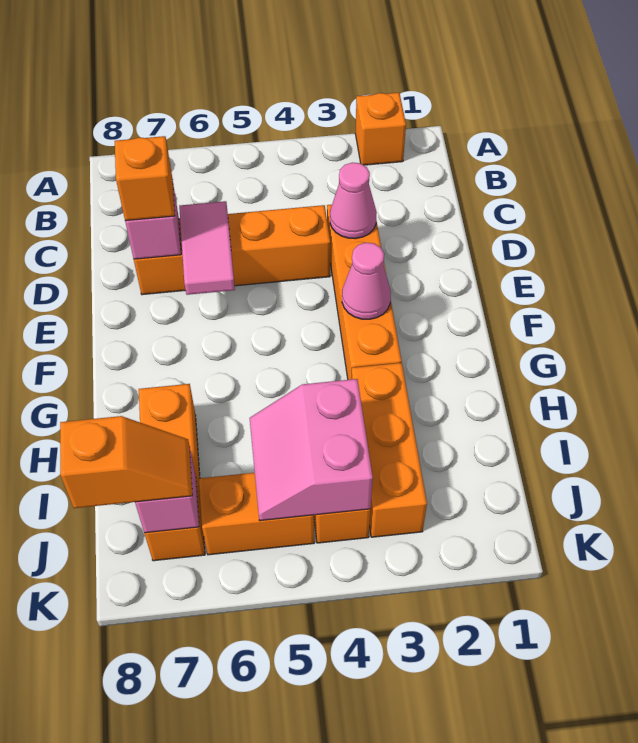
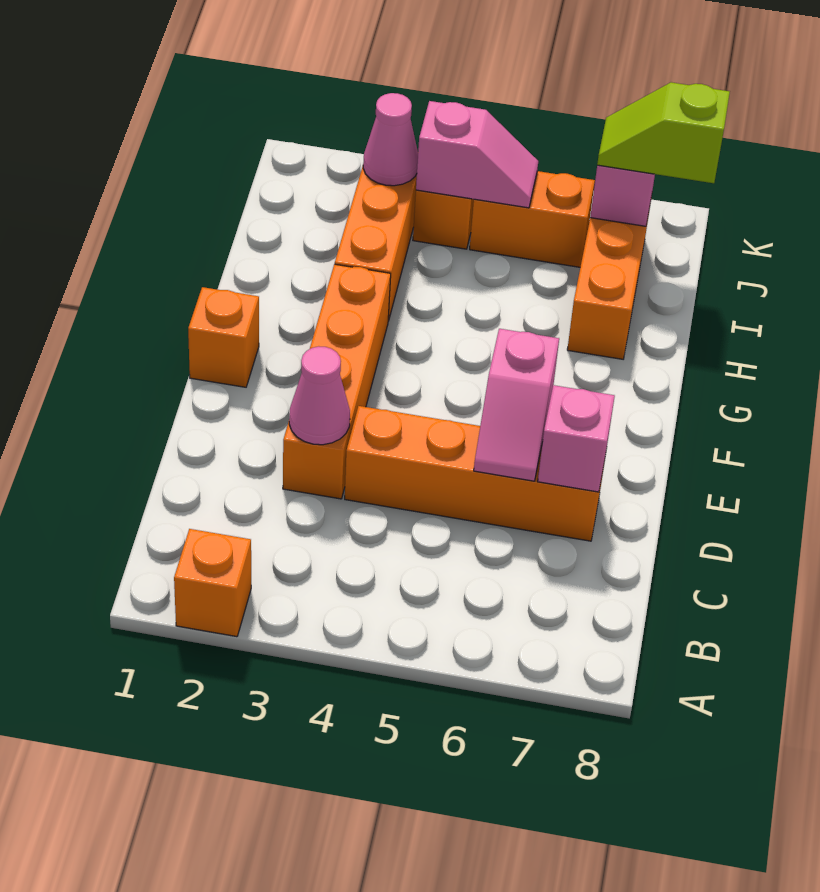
pink 1x2 tile [179,201,235,295] -> pink 1x2 slope [474,329,559,481]
orange 1x1 brick [115,136,175,221] -> orange 1x1 brick moved to [188,287,259,387]
pink 1x1 cone [342,243,391,319] -> pink 1x1 cone moved to [363,93,418,186]
pink 2x2 slope [250,379,373,521] -> pink 1x2 slope [416,101,538,208]
orange 1x2 slope [60,416,193,508] -> lime 1x2 slope [597,82,730,183]

